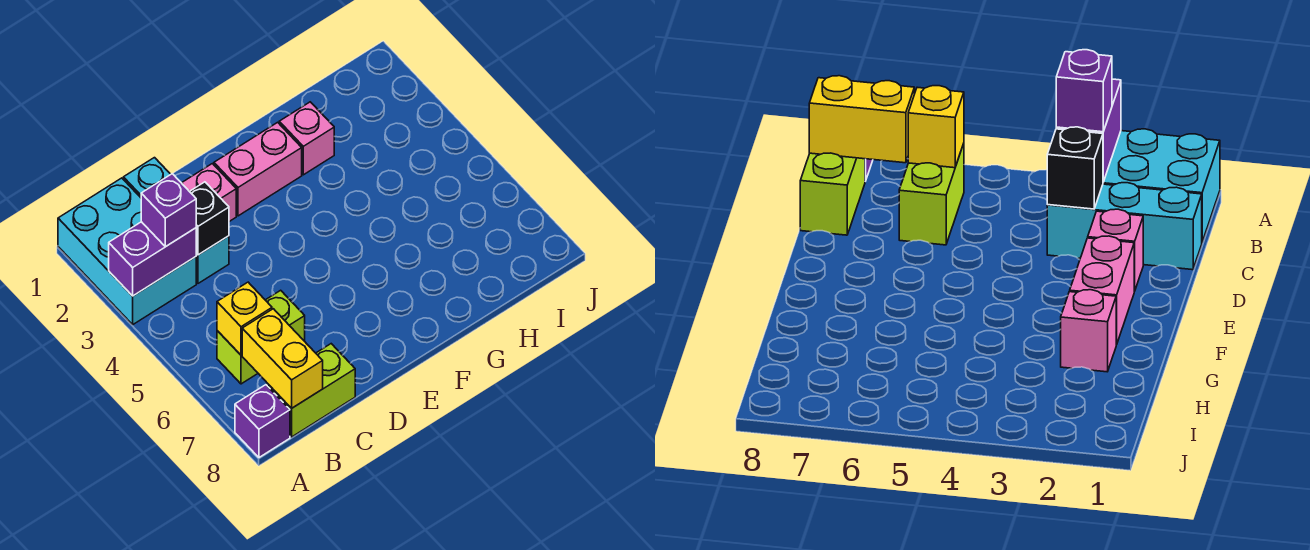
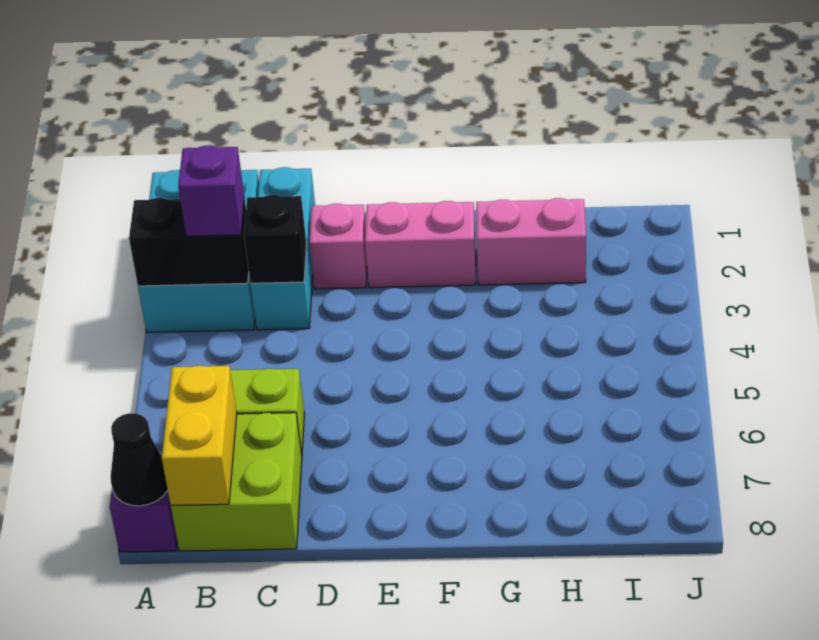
purple 1x2 brick [109,222,196,296] -> black 1x2 brick [129,198,249,286]
none -> black 1x1 cone [111,413,168,506]
yellow 1x1 brick [217,282,272,355] -> none
lime 1x2 brick [267,344,355,437] -> lime 2x2 brick [171,413,302,551]
pink 1x1 brick [279,102,334,175] -> pink 1x2 brick [476,198,586,285]

